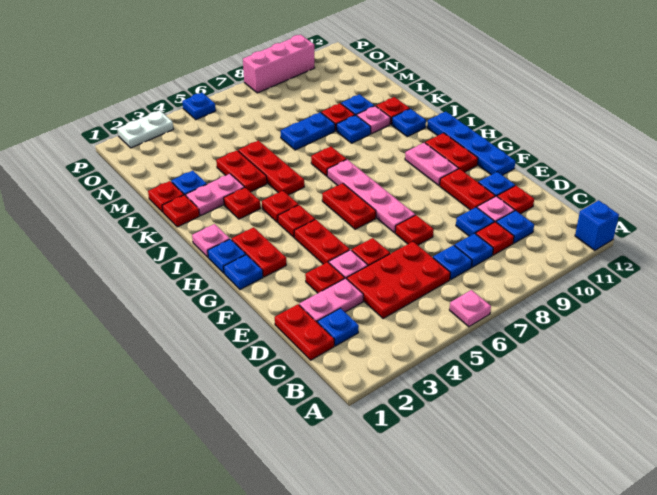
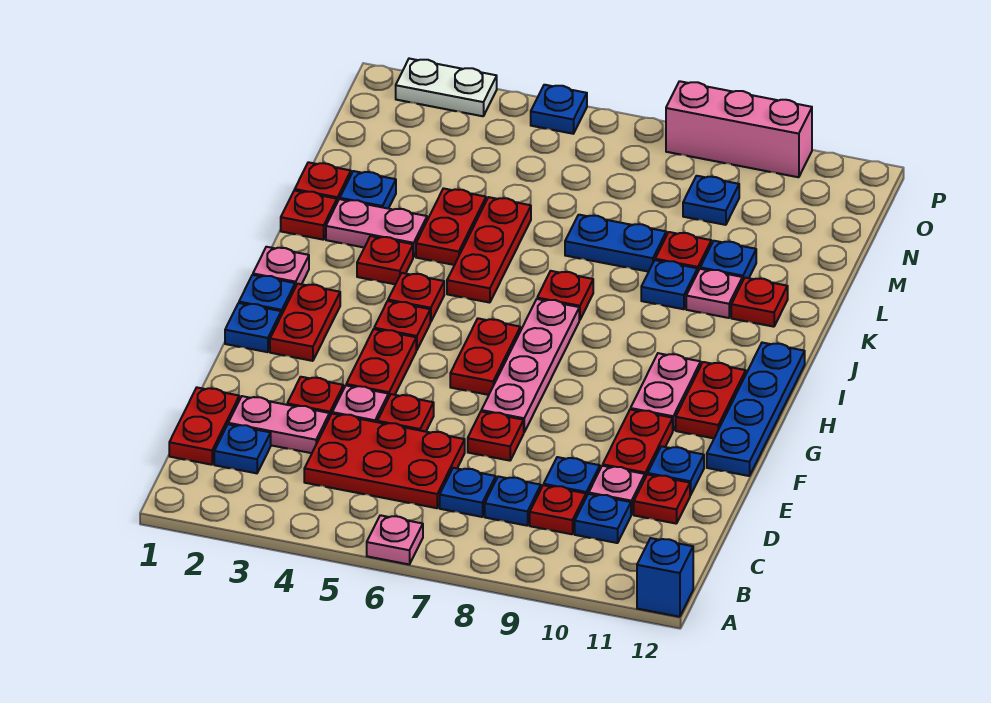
blue 1x1 plate [392,109,426,137] -> blue 1x1 plate moved to [683,176,739,225]

